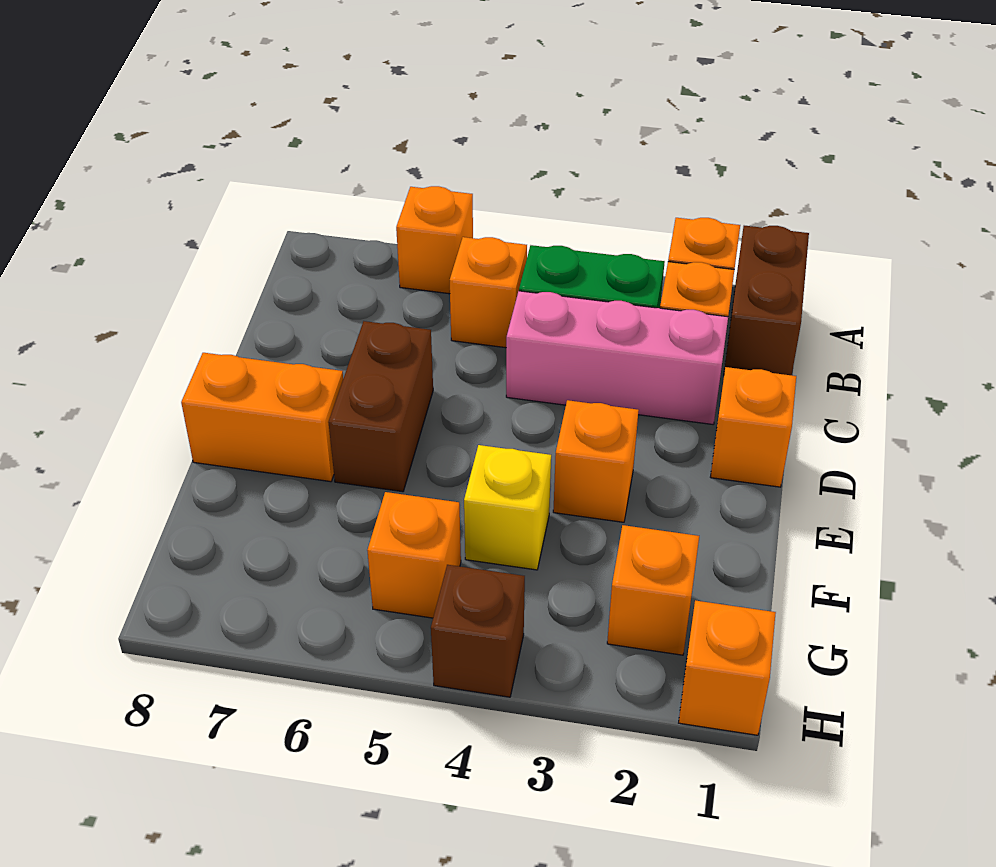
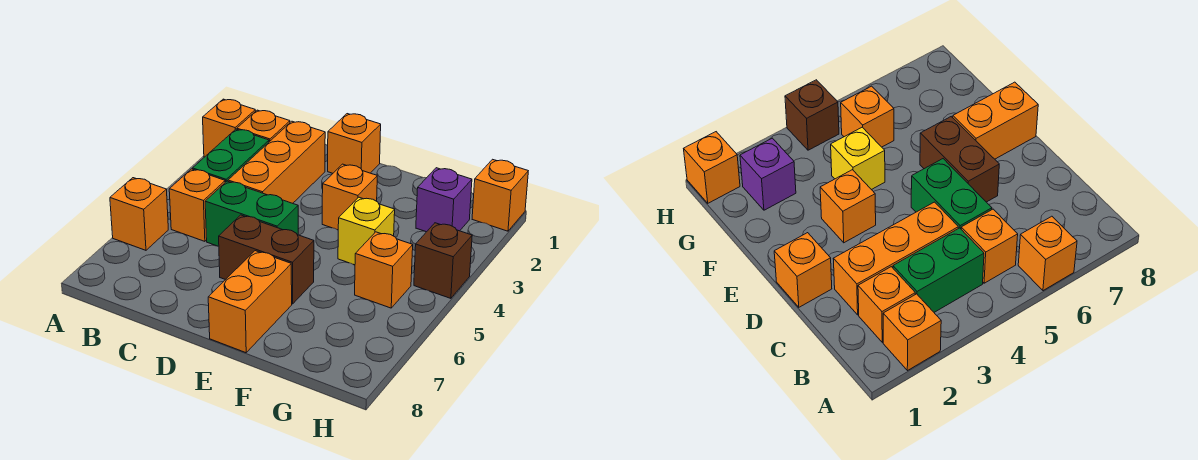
brown 1x2 brick [724,226,809,375] -> none
pink 1x3 brick [506,291,728,424] -> orange 1x3 brick [228,121,325,203]
none -> green 1x2 brick [205,181,298,246]
orange 1x1 brick [607,525,699,655] -> purple 1x1 brick [416,168,472,232]

